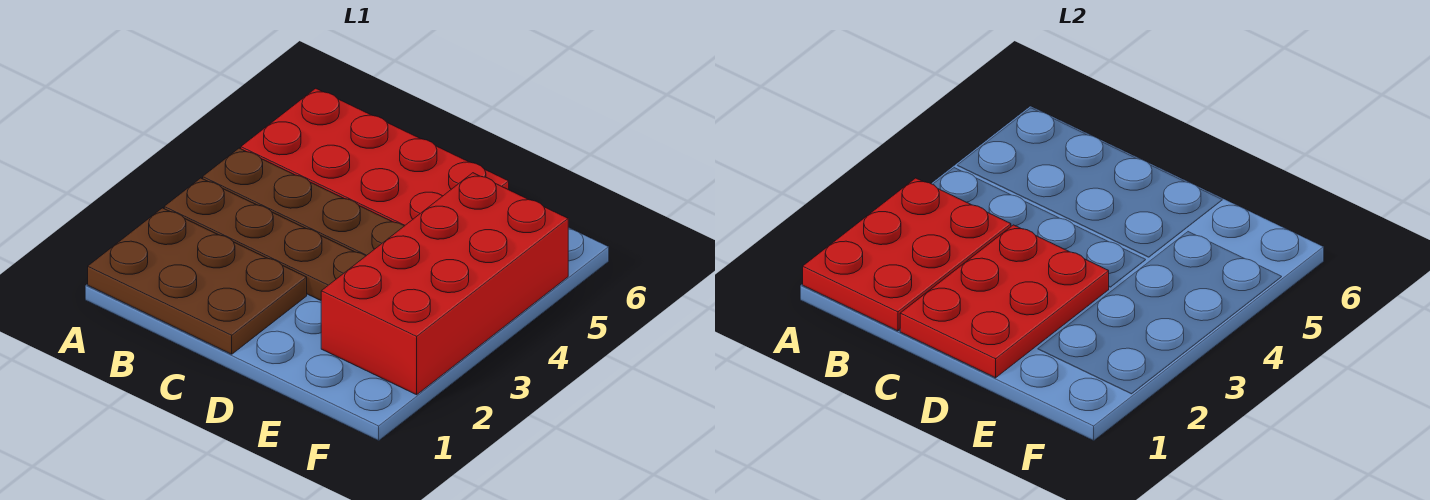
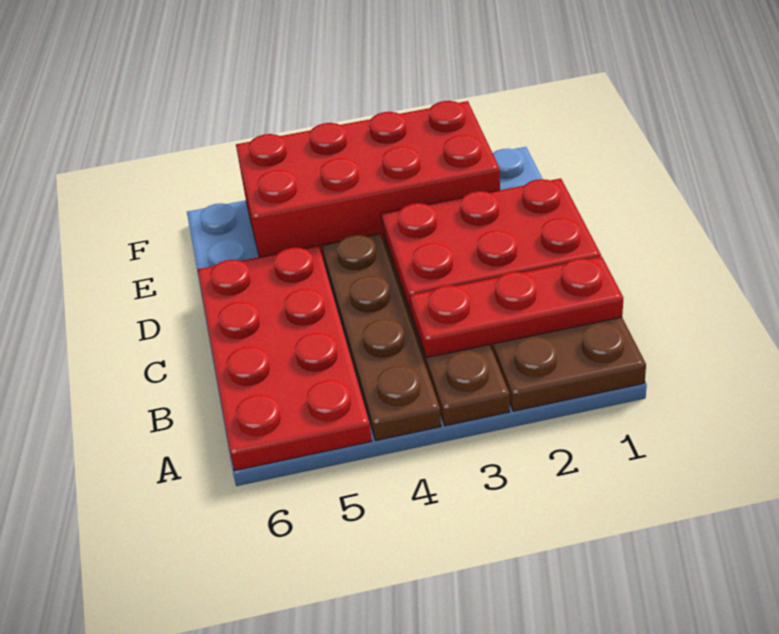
red 2x3 plate [803,178,1011,331] -> red 1x3 plate [410,256,623,358]

